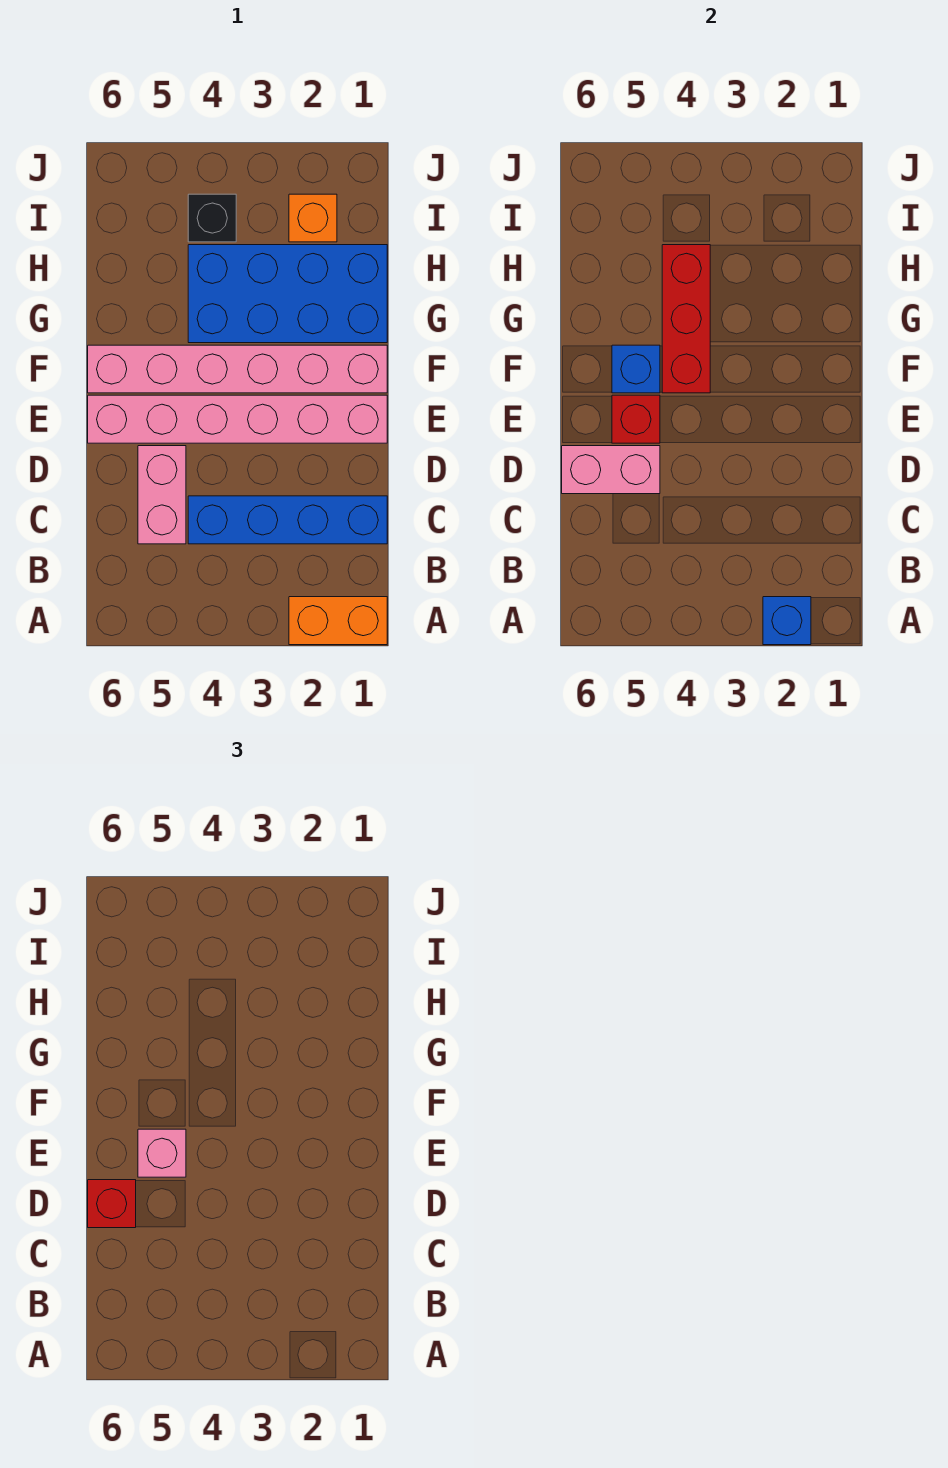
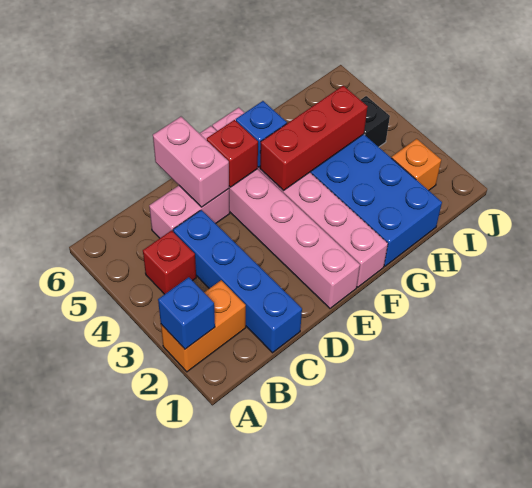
orange 1x2 brick [289,597,387,645] -> orange 1x2 brick turned to [161,280,246,372]
red 1x1 brick [88,1180,136,1228] -> red 1x1 brick moved to [143,230,196,294]
pink 1x1 brick [138,1129,186,1177] -> none

